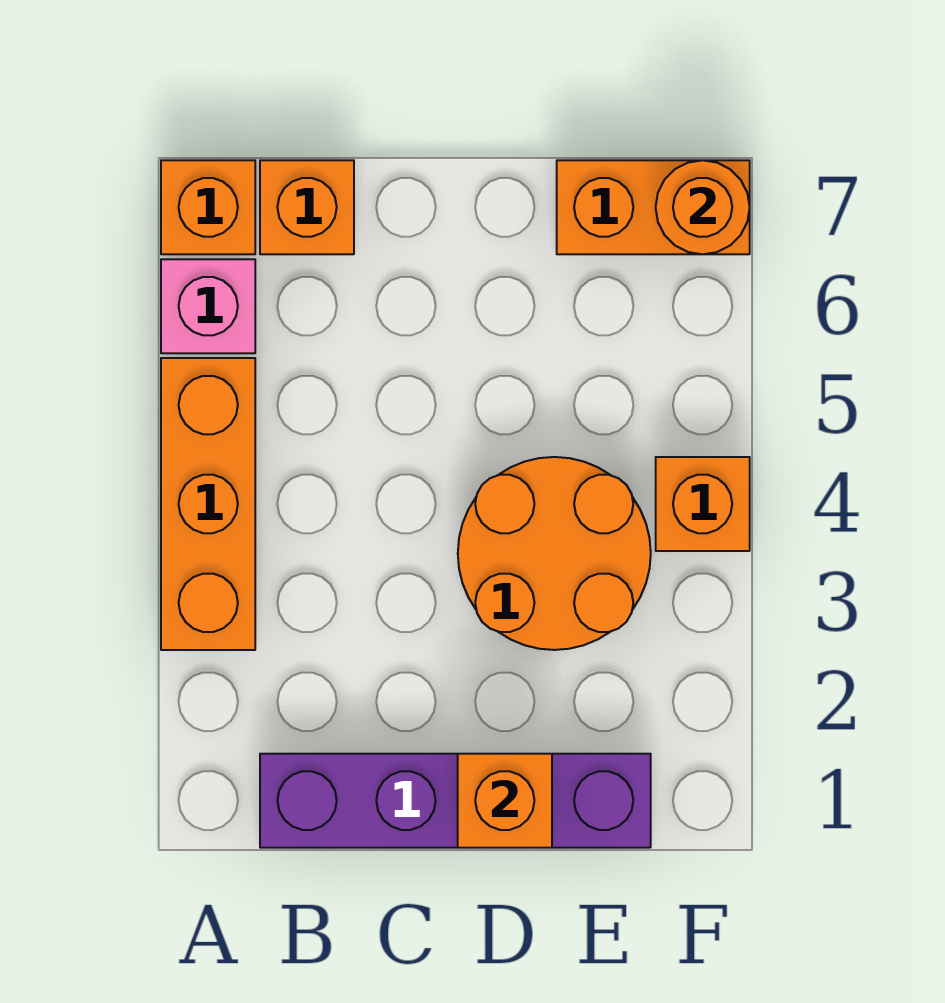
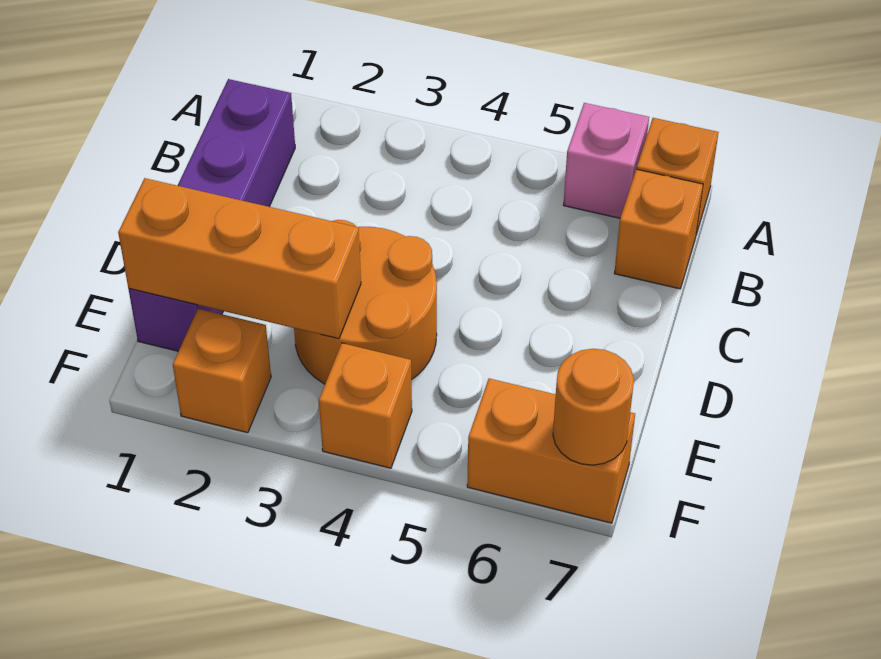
orange 1x3 brick [161,358,255,650] -> orange 1x3 brick moved to [118,178,361,339]
orange 1x1 brick [458,754,552,848] -> orange 1x1 brick moved to [173,309,271,433]
orange 1x2 brick [557,160,750,254] -> orange 1x2 brick turned to [467,378,635,523]

